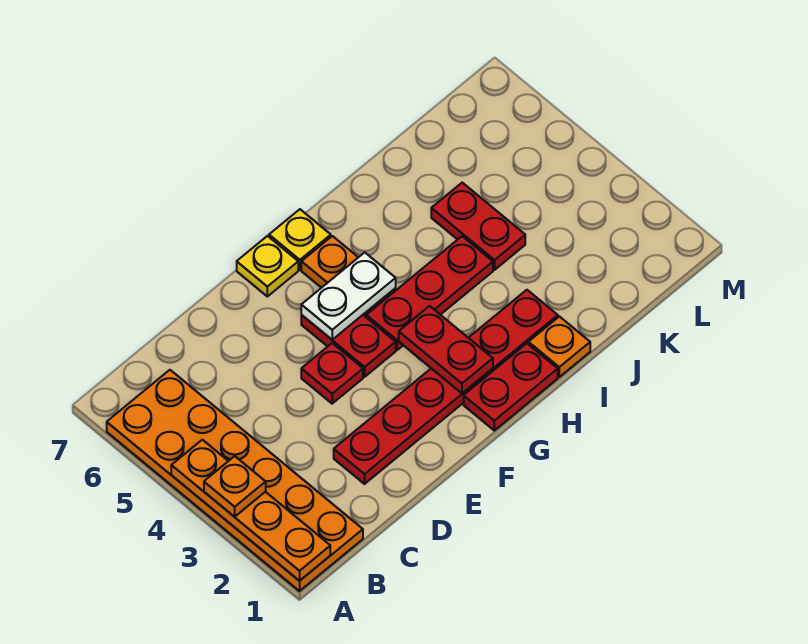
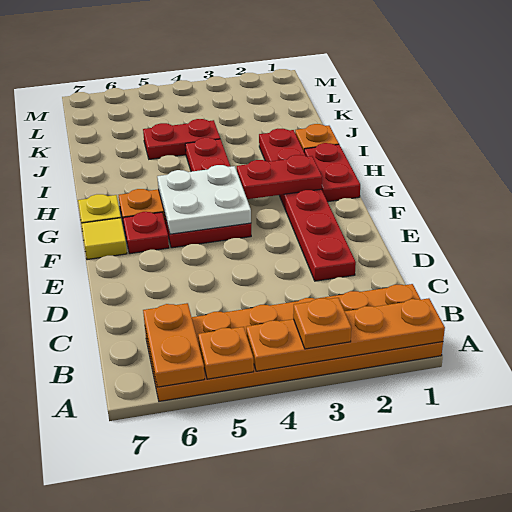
none -> orange 1x1 plate [198,327,254,379]
none -> orange 1x2 plate [143,303,205,387]
red 1x1 plate [301,343,363,404] -> red 1x1 plate moved to [123,212,169,254]
white 1x2 plate [301,252,396,340] -> white 2x2 plate [157,165,251,234]
yellow 1x1 plate [237,236,298,296] -> yellow 1x1 tile [81,218,127,260]

